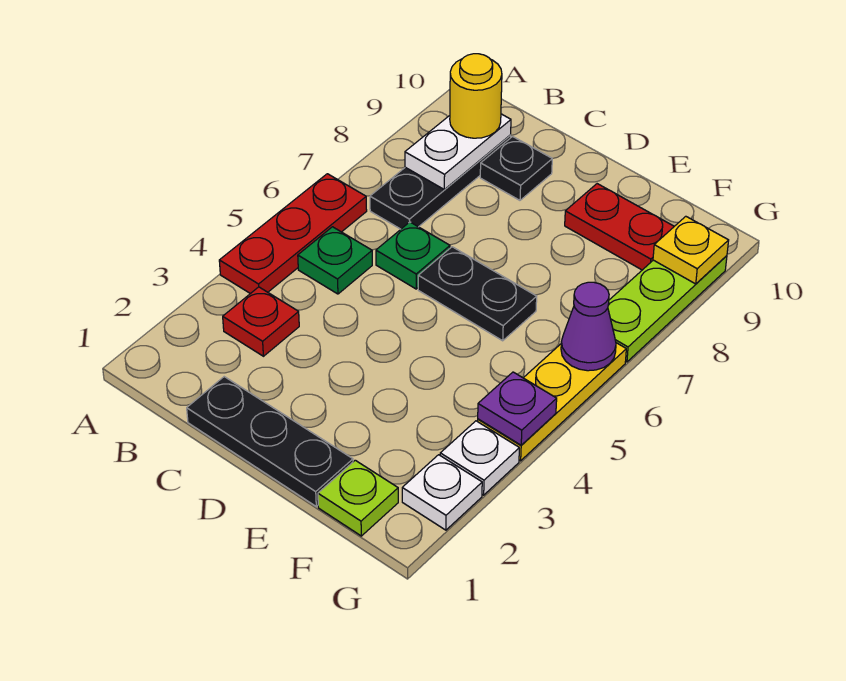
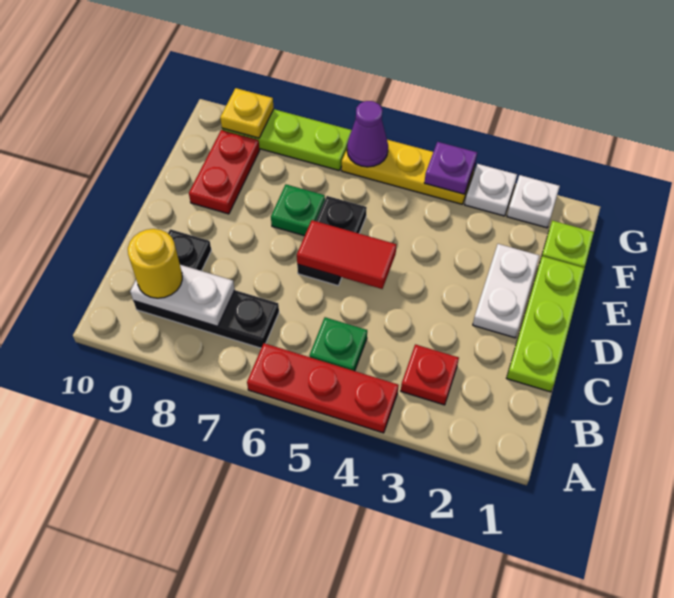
black 1x3 plate [187,377,353,506] -> lime 1x3 plate [507,256,585,392]
green 1x1 plate [376,222,450,289] -> green 1x1 plate moved to [271,185,325,236]
none -> white 1x2 plate [473,244,539,338]
none -> red 1x2 tile [297,220,396,289]

